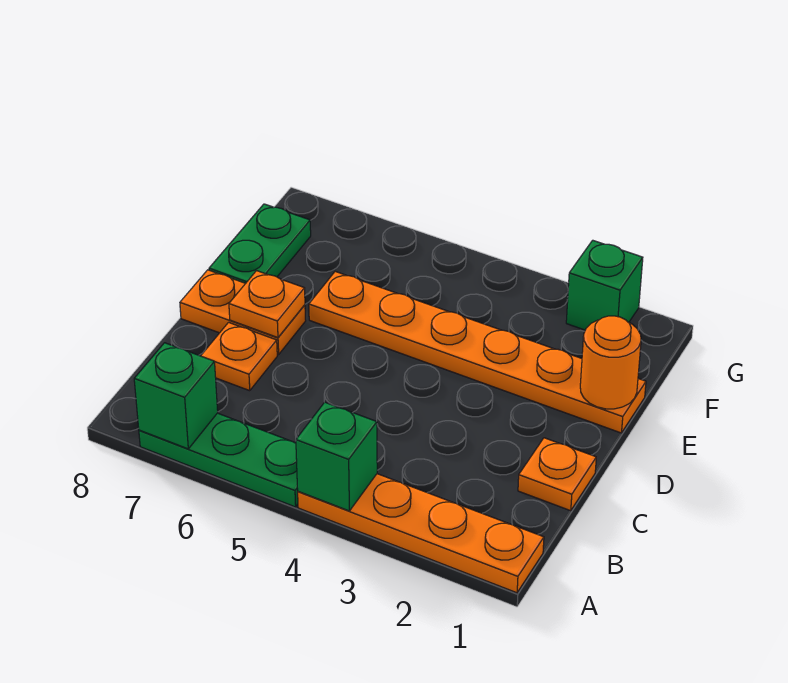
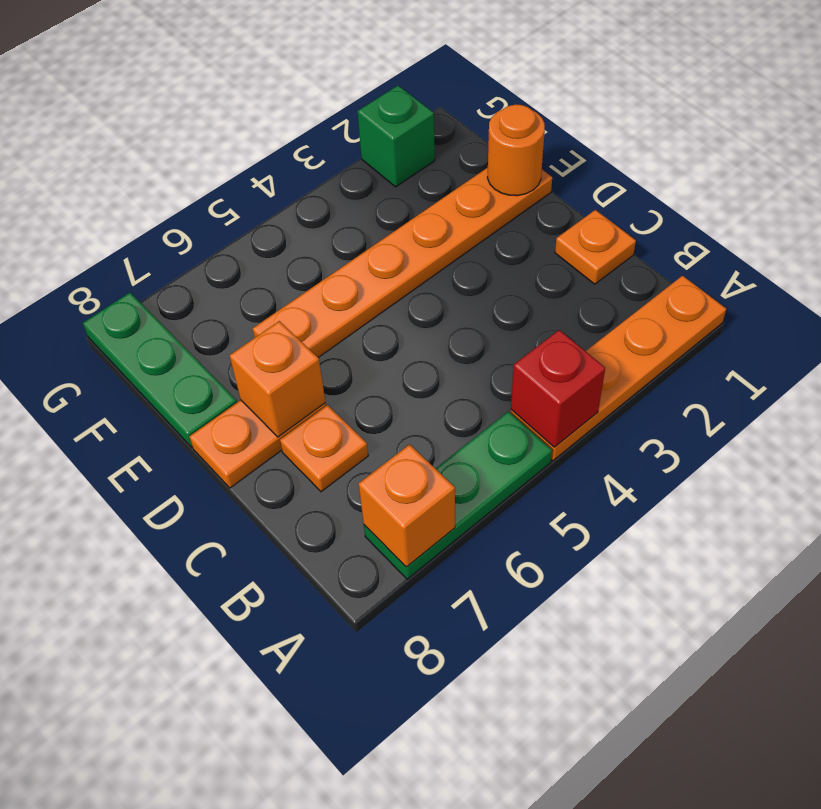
green 1x1 brick [296,402,377,511] -> red 1x1 brick [511,330,605,447]
green 1x1 brick [134,343,218,449] -> orange 1x1 brick [359,444,455,567]
orange 1x1 plate [229,271,305,338] -> orange 1x1 brick [230,321,326,437]
green 1x2 plate [209,204,311,283] -> green 1x3 plate [83,293,237,447]

